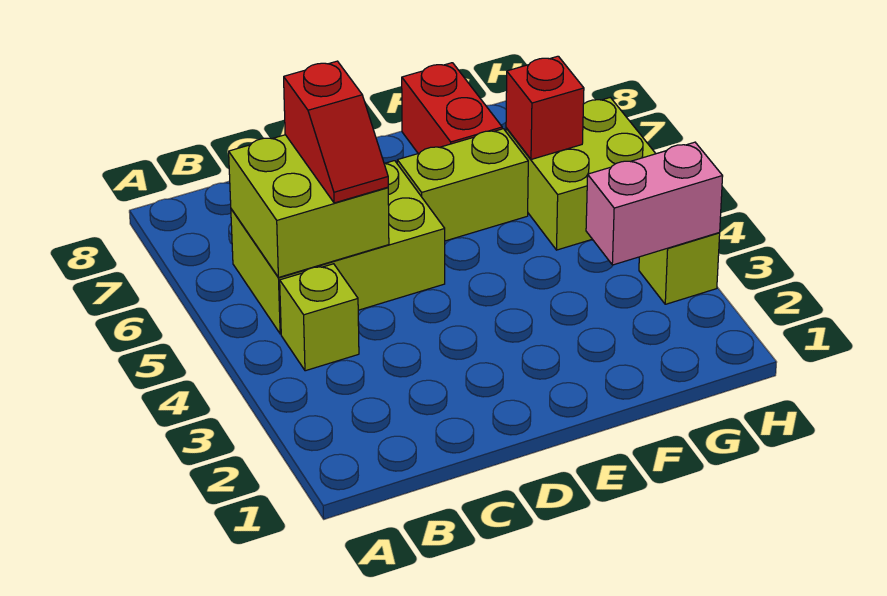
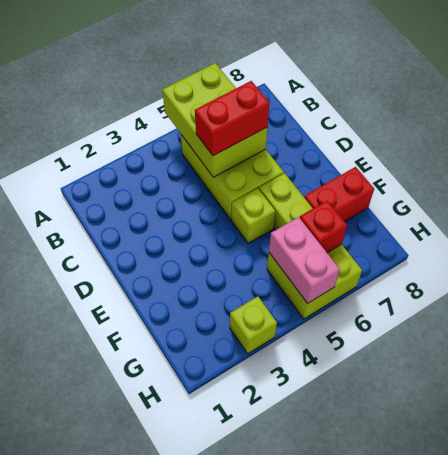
lime 1x1 brick [280,264,359,371] -> lime 1x1 brick moved to [232,188,275,243]
lime 2x2 brick [229,135,389,277] -> lime 2x3 brick [162,63,268,177]
red 1x2 slope [284,61,388,203] -> red 1x2 brick [195,81,270,156]
pink 1x2 brick [586,142,723,265] -> pink 1x2 brick moved to [269,217,340,304]

